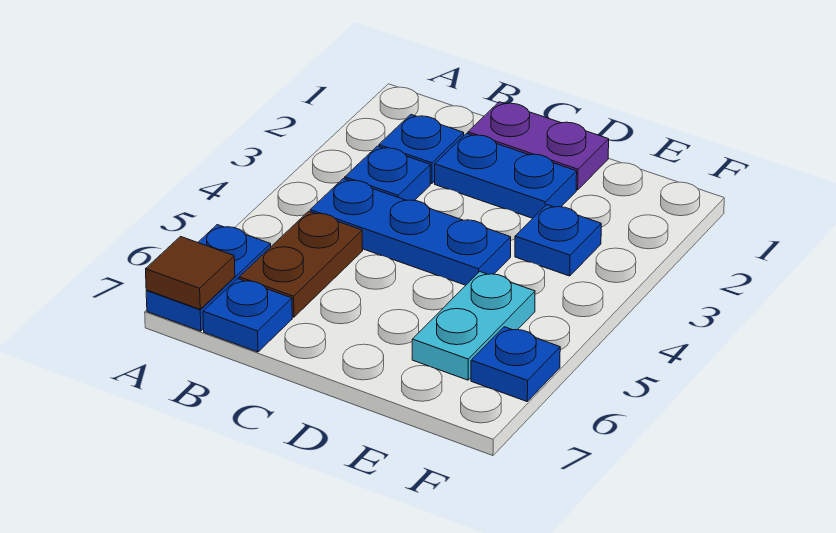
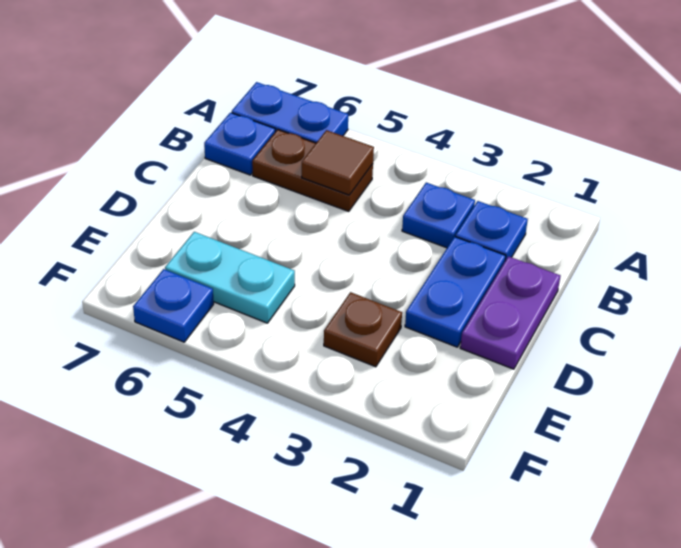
brown 1x1 tile [146,237,235,309] -> brown 1x1 tile moved to [302,130,374,195]
blue 1x3 plate [310,179,511,285] -> none
blue 1x1 plate [515,205,601,276] -> brown 1x1 plate [324,292,402,367]

